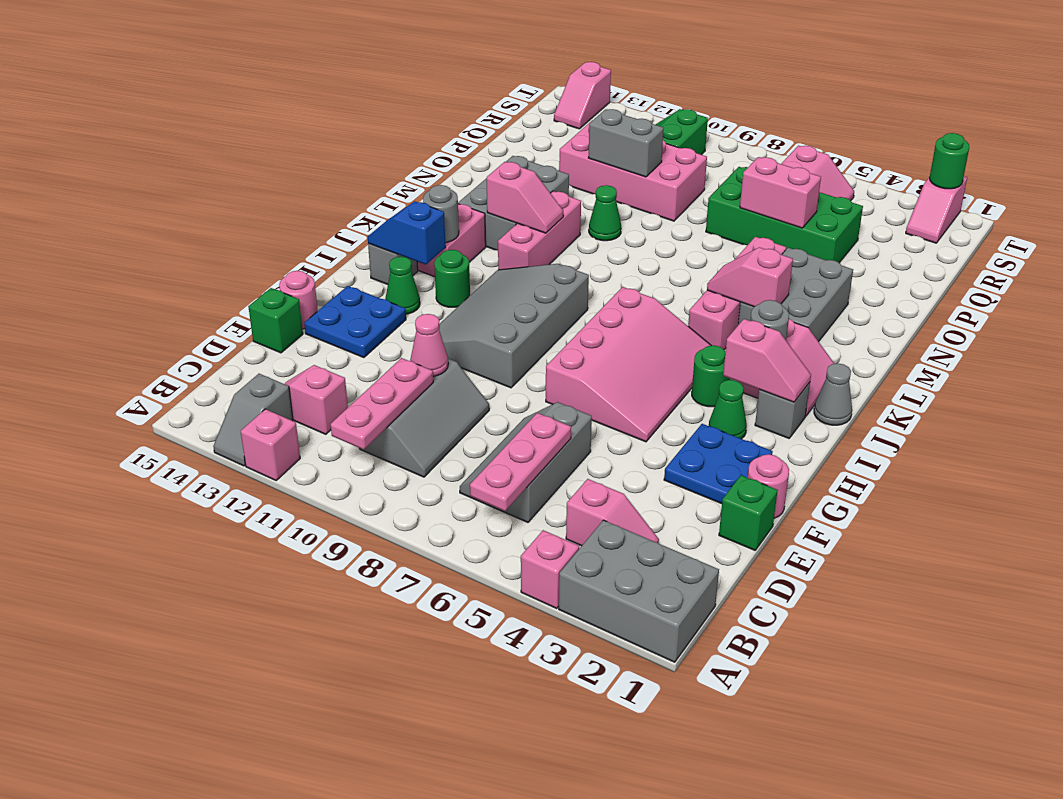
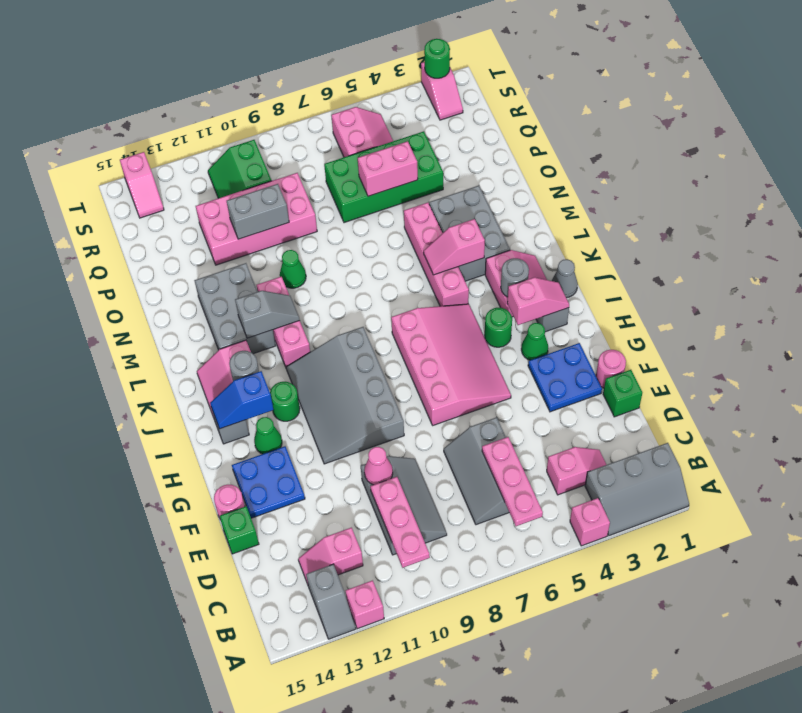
grey 2x3 brick [559,520,719,662] -> grey 2x3 slope [585,443,689,536]
pink 1x2 slope [487,162,563,233] -> grey 1x2 slope [235,291,300,338]

